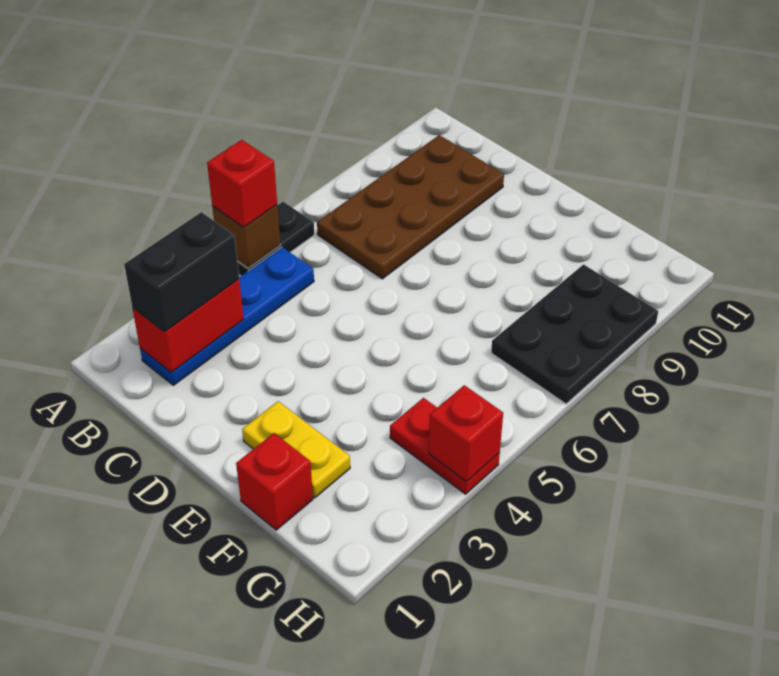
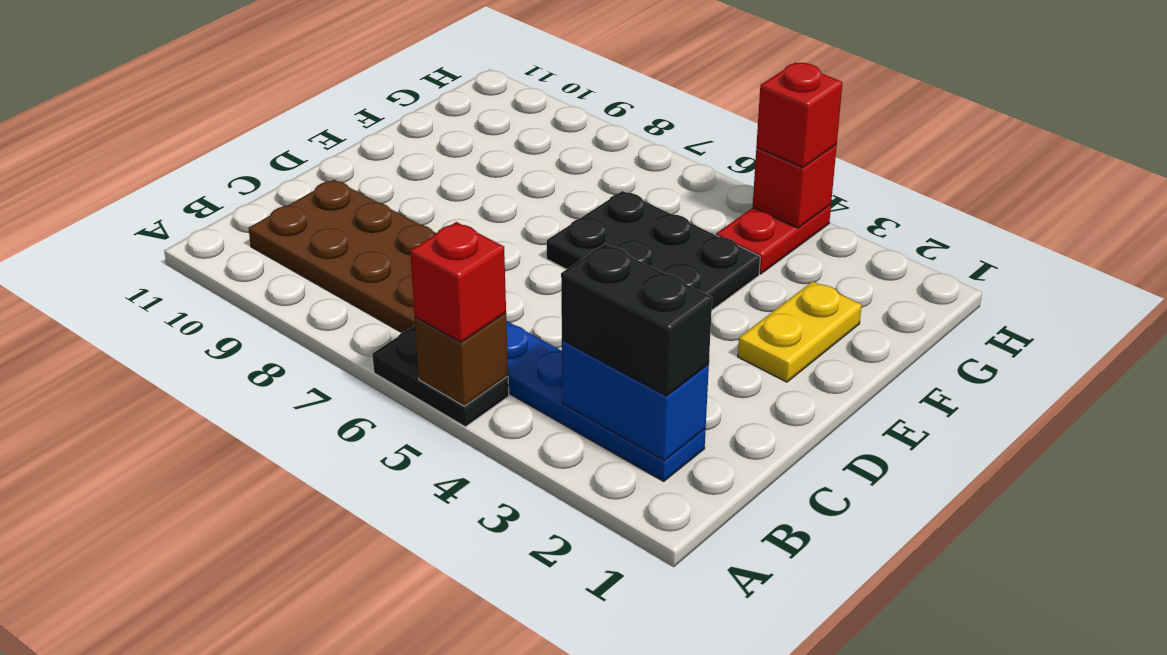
red 1x2 brick [132,279,244,372] -> blue 1x2 brick [562,340,709,461]
red 1x1 brick [236,433,313,530] -> red 1x1 brick moved to [756,63,843,167]
black 2x3 plate [491,264,658,404] -> black 2x3 plate moved to [547,191,760,310]

